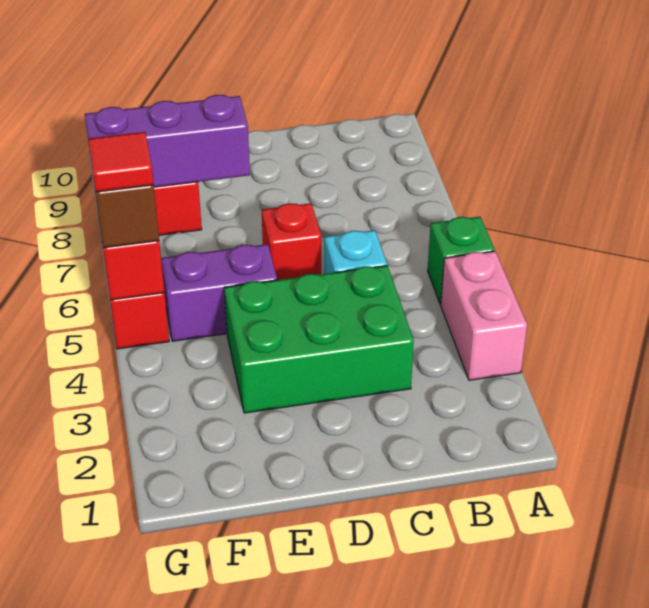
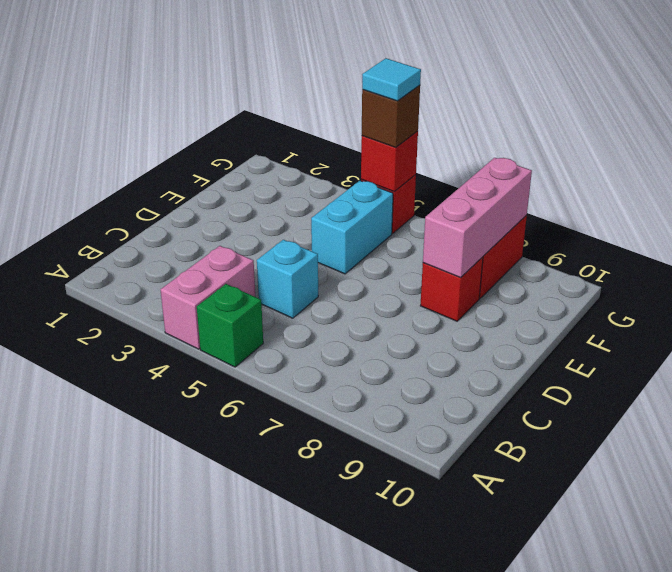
pink 1x2 brick [441,251,527,380] -> pink 1x2 brick turned to [161,246,255,349]
green 2x3 brick [224,266,414,413] -> none
red 1x1 brick [262,203,321,280] -> red 1x1 brick moved to [420,257,483,321]
purple 1x2 brick [161,244,277,341] -> cyan 1x2 brick [311,181,393,274]
purple 1x3 brick [85,95,250,187] -> pink 1x3 brick [423,158,532,278]
red 1x1 tile [88,132,154,192] -> cyan 1x1 tile [362,58,421,101]

